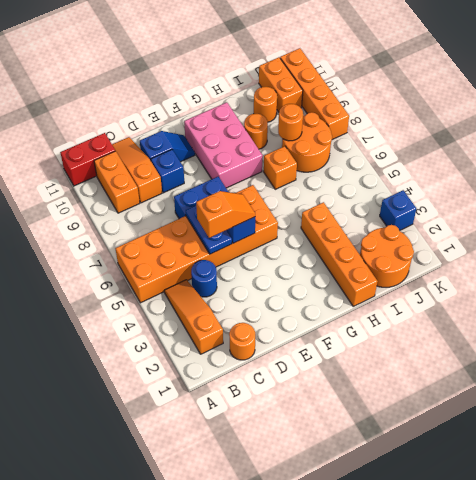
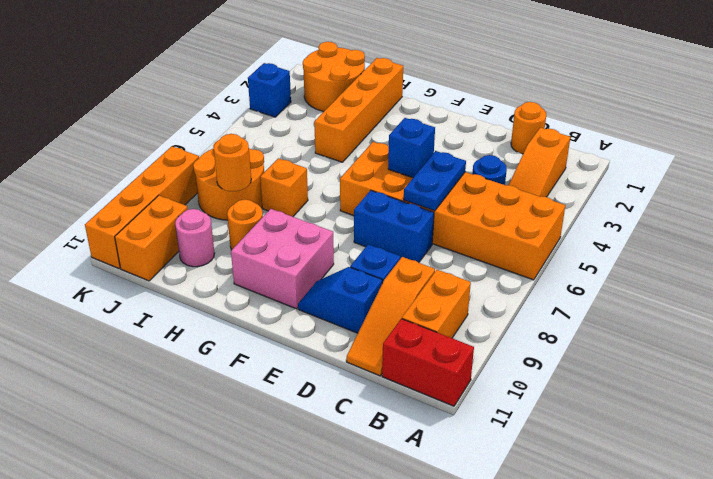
orange 1x2 slope [196,191,255,238] -> none
pink 2x3 brick [184,102,263,188] -> pink 2x2 brick [231,209,334,309]
orange 1x1 round brick [254,87,277,122] -> pink 1x1 round brick [175,209,215,267]

